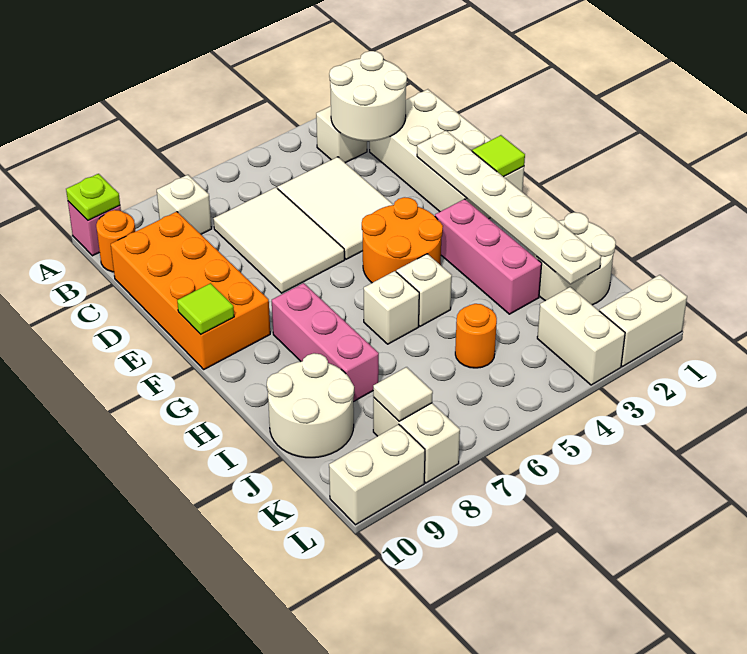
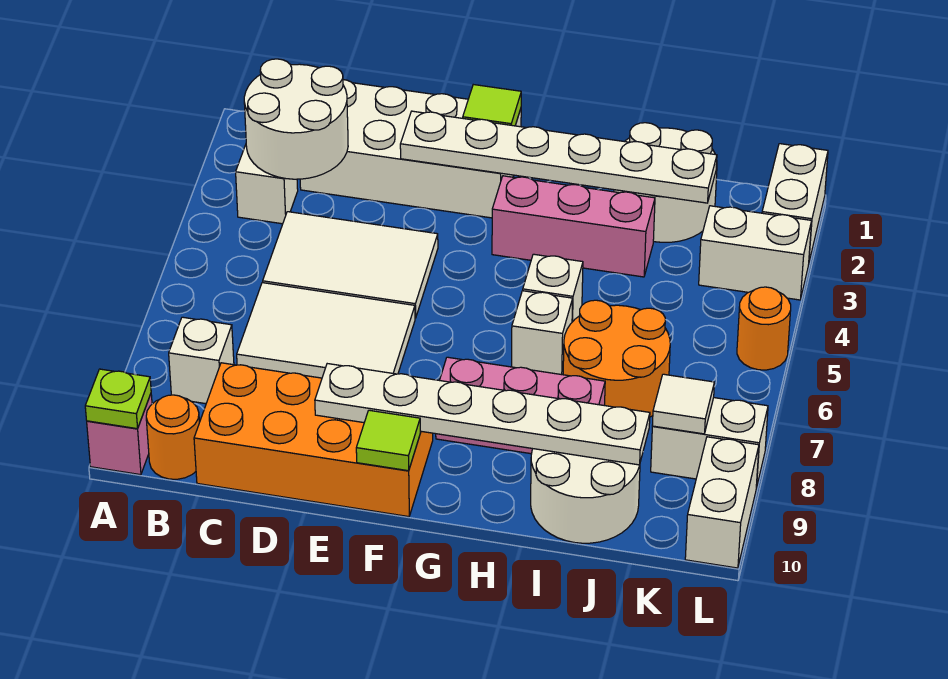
none -> white 1x6 plate [315,364,650,465]
orange 2x2 round brick [362,197,443,283] -> orange 2x2 round brick moved to [563,300,670,417]
orange 1x1 round brick [455,304,497,368] -> orange 1x1 round brick moved to [737,287,791,370]

